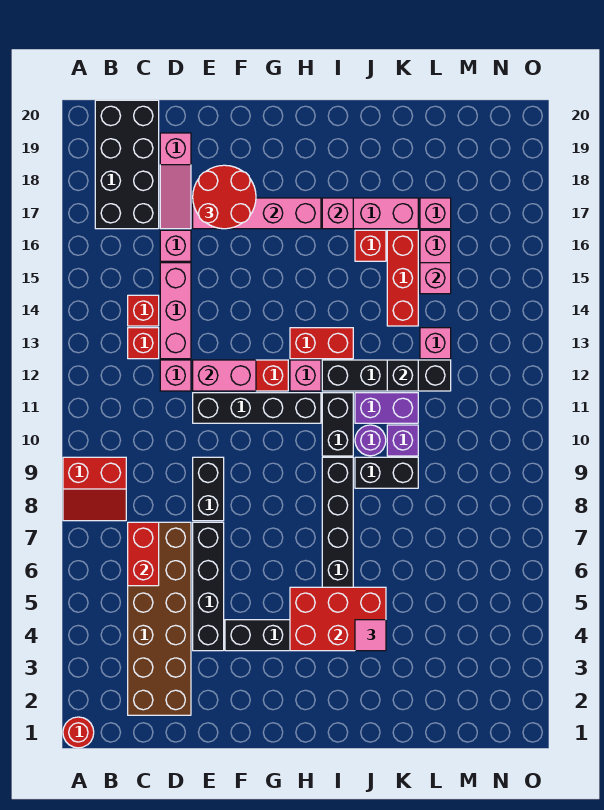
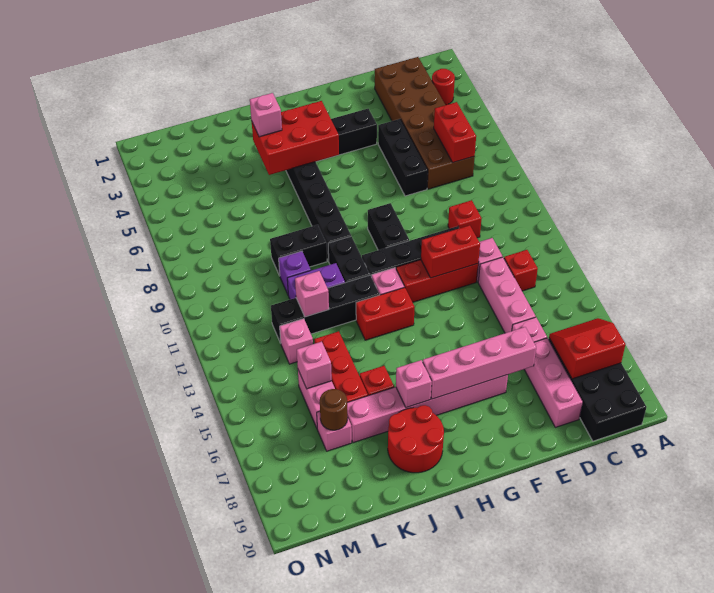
red 1x1 round brick [63,717,94,748] -> red 1x1 round brick moved to [432,69,455,105]
red 2x2 slope [63,457,126,521] -> red 2x2 slope moved to [549,318,626,379]
red 1x1 brick [128,295,159,326] -> red 1x1 brick moved to [448,200,482,238]
pink 1x3 slope [160,133,191,229] -> pink 1x3 brick [524,338,583,427]
black 1x4 brick [193,522,224,651] -> black 1x3 brick [378,119,428,196]
black 1x2 brick [193,457,224,521] -> black 1x2 brick moved to [368,203,409,250]
pink 1x2 brick [193,360,256,391] -> red 1x2 brick [421,225,480,278]
red 2x2 round brick [193,165,256,229] -> red 2x2 round brick moved to [388,405,444,473]
pink 1x1 tile [355,620,386,651] -> pink 1x1 brick [250,93,282,137]
purple 1x1 round brick [355,425,386,456] -> none
black 1x1 brick [387,360,418,391] -> pink 1x1 brick [295,271,329,317]
none -> brown 1x1 round brick [320,389,348,430]

